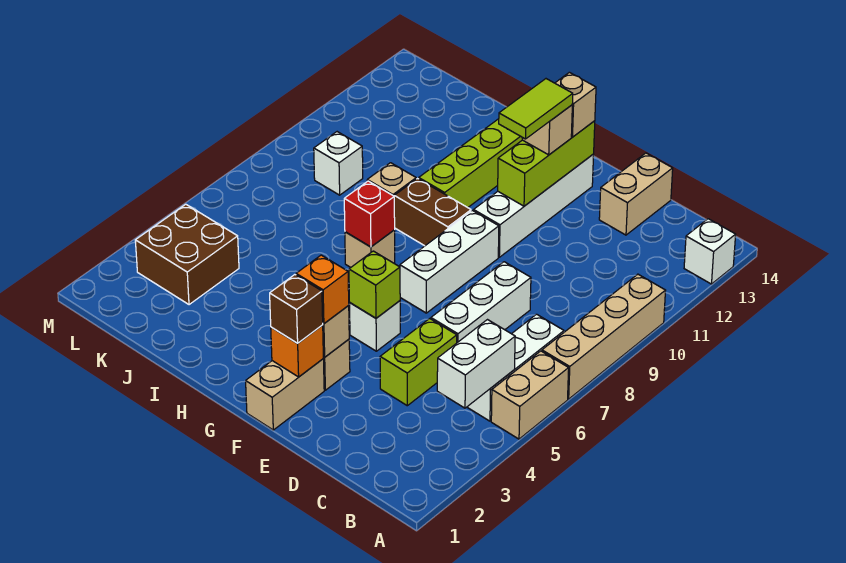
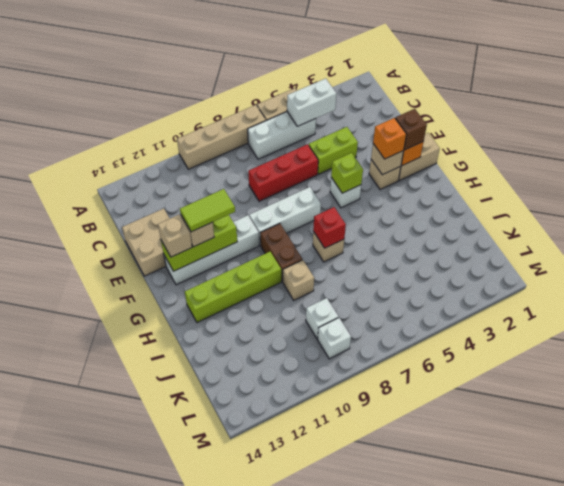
white 1x1 brick [684,219,736,284] -> white 1x1 brick moved to [318,318,351,359]
white 1x3 brick [431,262,531,343] -> red 1x3 brick [248,144,318,201]
tan 1x2 brick [599,153,673,235] -> tan 2x2 brick [122,209,170,276]
brown 2x2 brick [135,204,239,305] -> none

